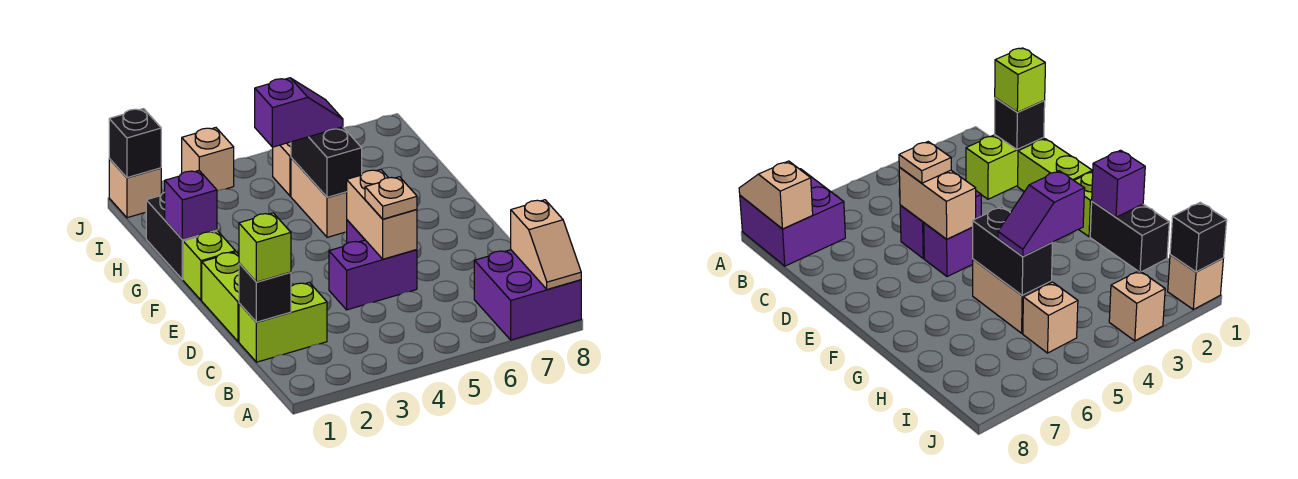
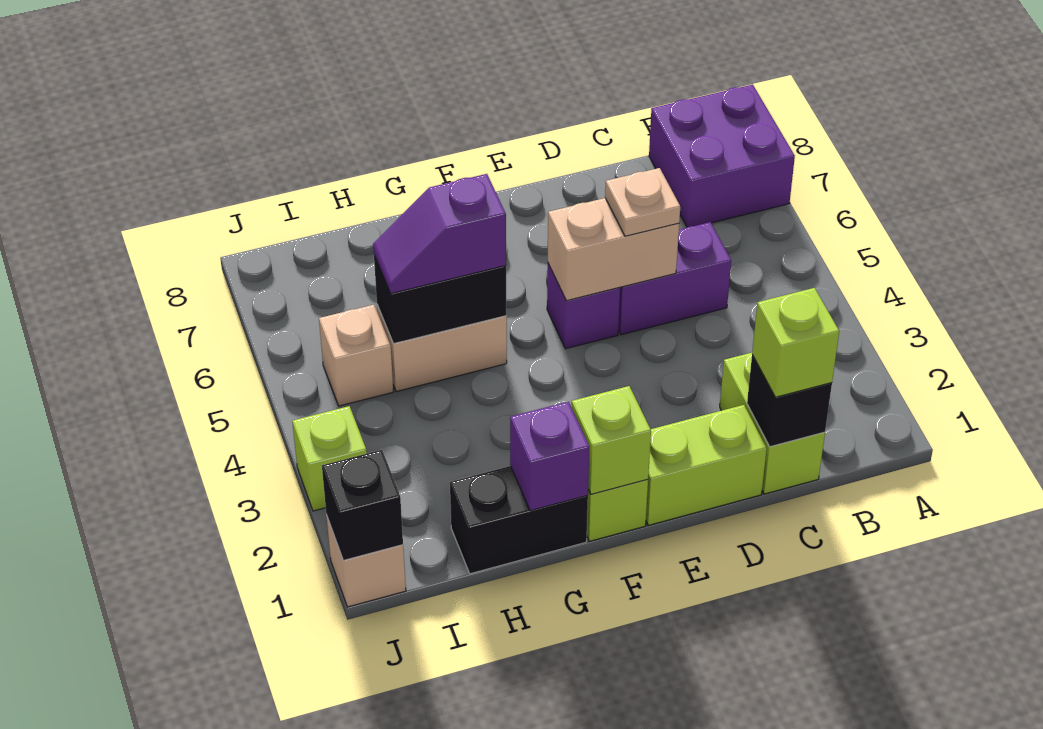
tan 1x2 slope [511,200,581,290] -> none
purple 1x2 brick [329,240,417,310] -> purple 1x2 brick turned to [618,222,731,335]
none -> lime 1x1 brick [571,386,651,494]
purple 1x2 slope [255,78,343,147] -> purple 1x2 slope turned to [373,174,506,294]
tan 1x1 brick [182,128,234,191] -> lime 1x1 brick [292,406,367,511]

